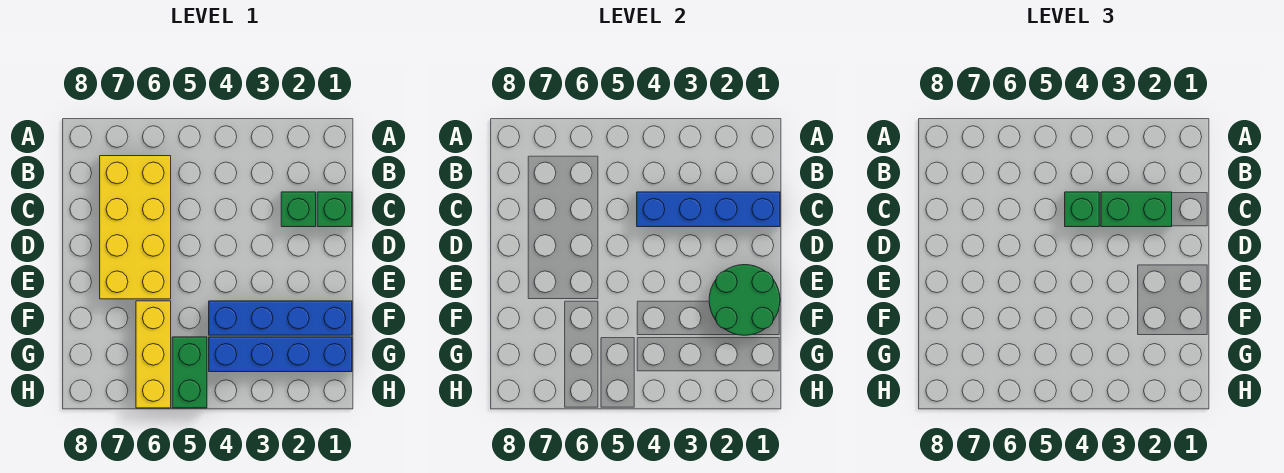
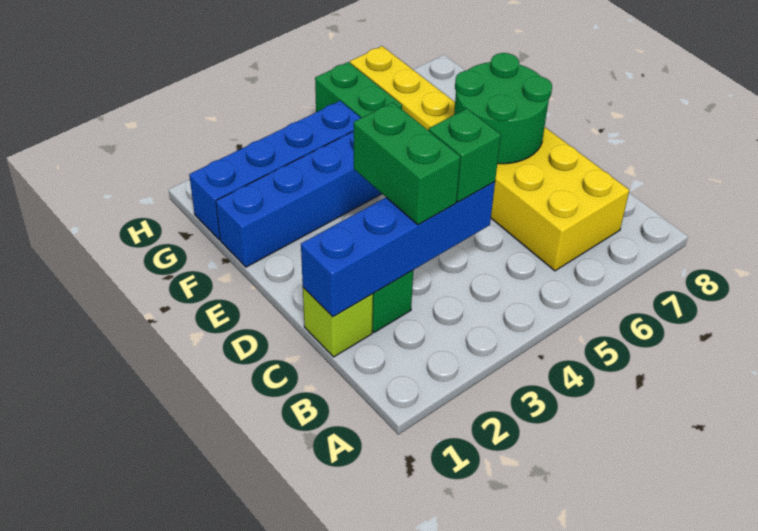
green 1x1 brick [317,192,352,227] -> lime 1x1 brick [303,288,373,357]
green 1x2 brick [1101,192,1172,227] -> green 1x2 brick turned to [354,102,460,225]
green 2x2 round brick [709,265,780,335] -> green 2x2 round brick moved to [454,53,552,164]

